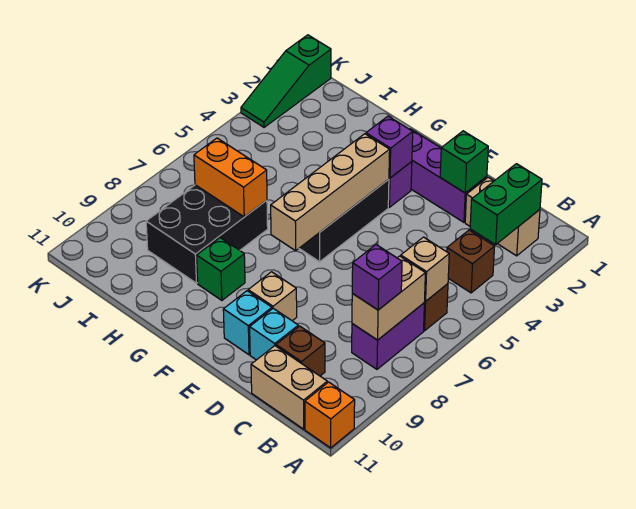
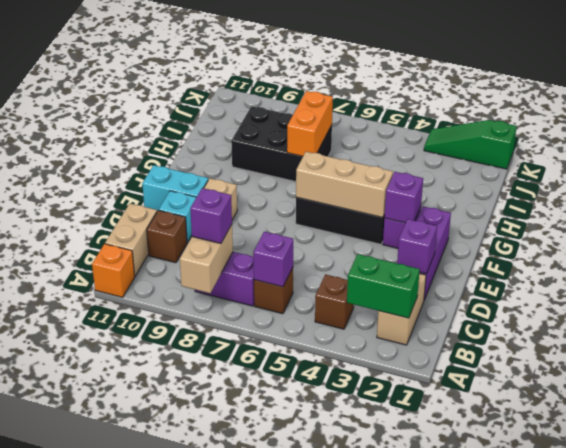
tan 1x1 brick [401,237,449,301] -> purple 1x1 brick [253,232,293,287]
tan 1x2 brick [352,256,425,340] -> tan 1x2 brick turned to [180,225,233,293]
green 1x1 brick [440,131,488,193] -> purple 1x1 brick [397,219,437,274]
cyan 1x1 brick [223,291,272,355] -> cyan 1x2 brick [142,165,208,211]
tan 1x4 brick [271,134,390,251] -> tan 1x3 brick [296,152,393,218]
green 1x1 brick [197,238,245,300] -> none

